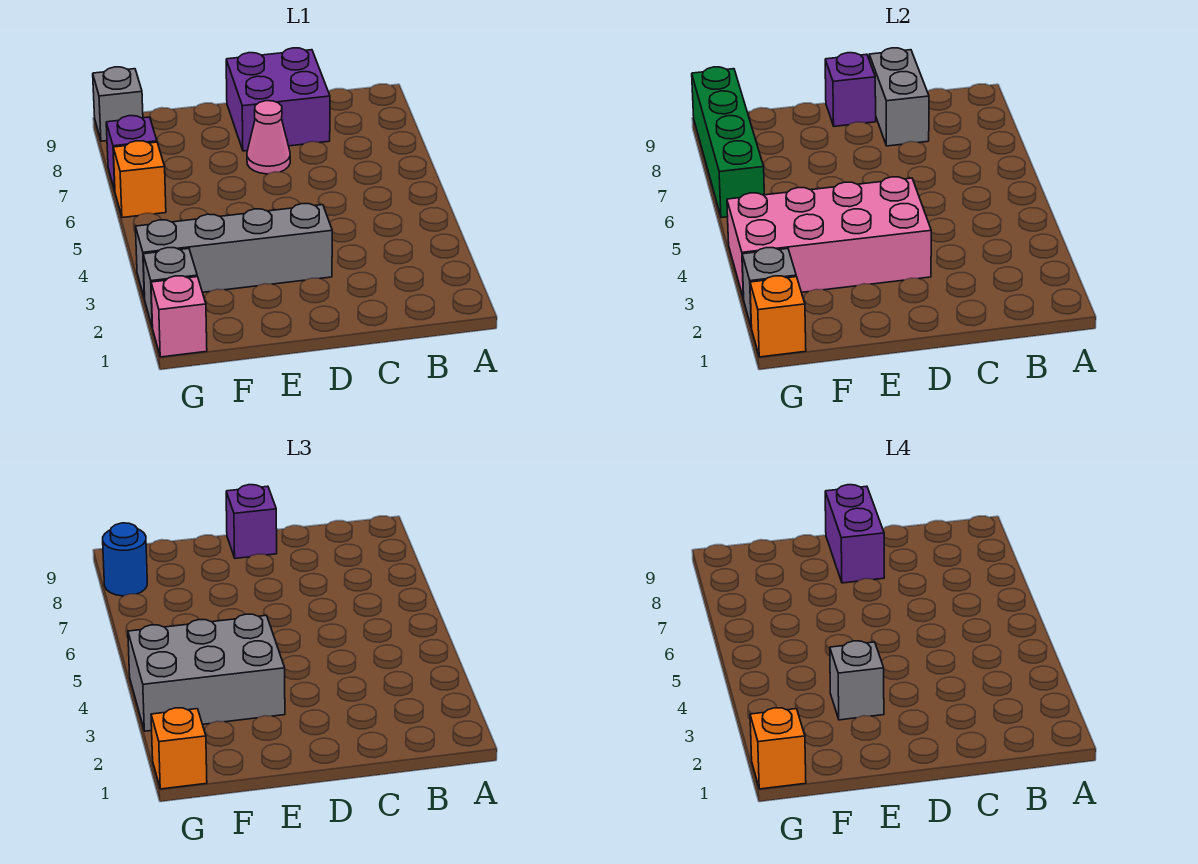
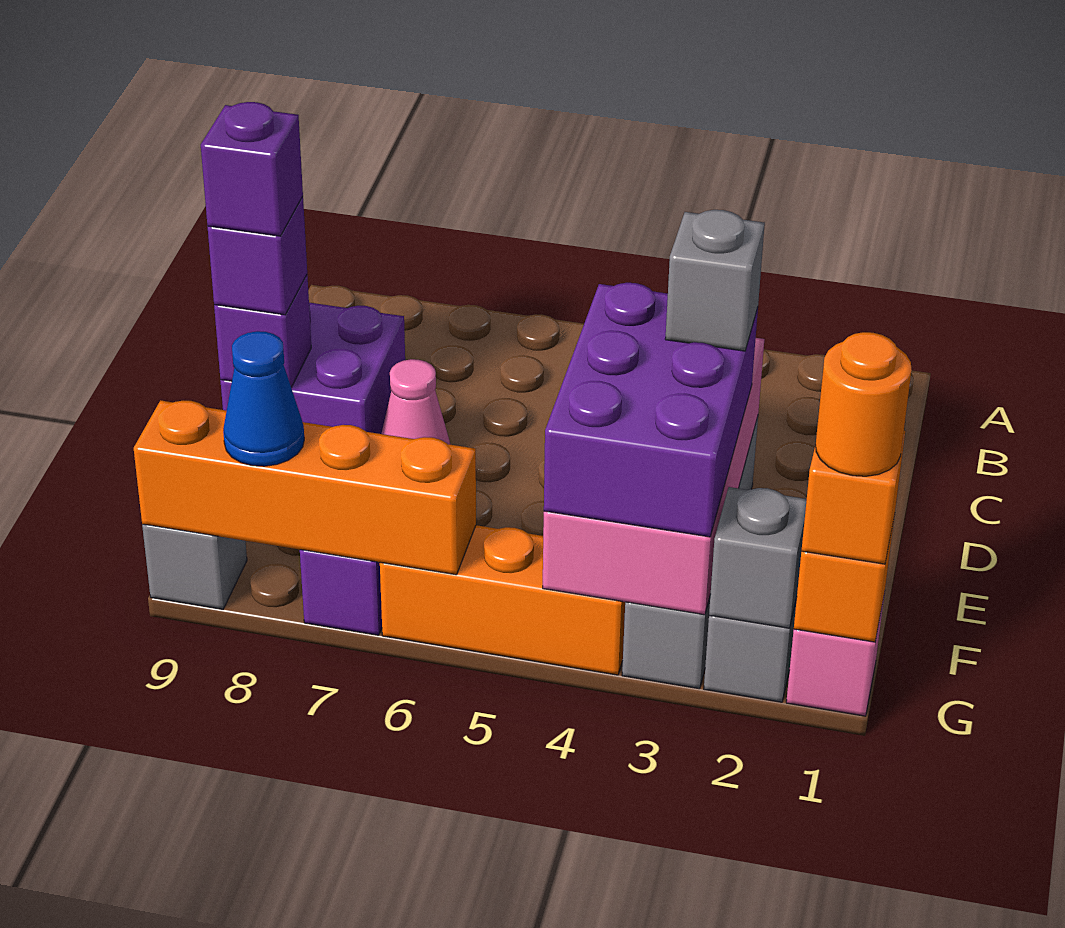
grey 1x2 brick [869,48,929,146] -> none
purple 1x2 brick [825,485,884,583] -> purple 1x1 brick [201,102,303,236]
grey 2x3 brick [128,614,285,731] -> purple 2x3 brick [544,283,758,537]
orange 1x1 brick [750,708,806,789] -> orange 1x1 round brick [816,332,912,476]
orange 1x1 brick [113,141,166,218] -> orange 1x3 brick [380,525,625,675]
green 1x4 brick [692,67,764,218] -> orange 1x4 brick [134,400,476,575]
blue 1x1 round brick [103,523,147,596] -> blue 1x1 cone [223,331,304,466]

